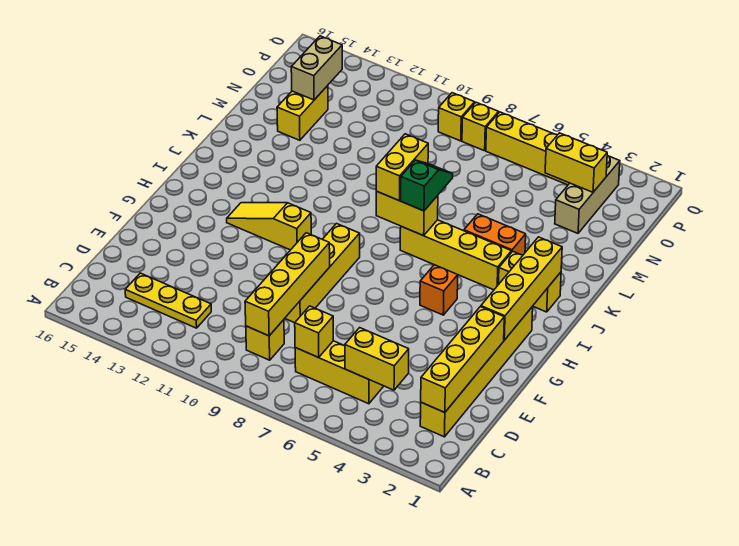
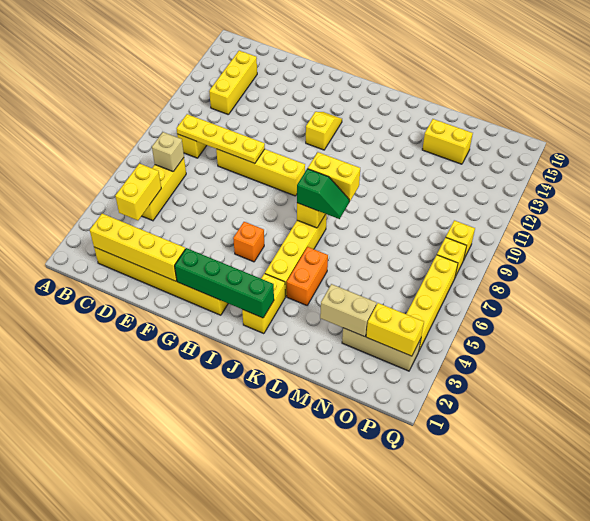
yellow 1x1 brick [295,306,333,358] -> tan 1x1 brick [152,132,184,172]
yellow 1x4 brick [245,233,330,336] -> yellow 1x4 plate [176,114,265,164]
yellow 1x3 plate [125,273,211,328] -> yellow 1x3 brick [209,51,257,115]
yellow 1x4 brick [481,237,562,340] -> green 1x4 brick [175,248,274,318]
yellow 1x3 slope [227,203,311,250] -> yellow 1x2 slope [306,112,342,150]
tan 1x2 brick [291,36,342,100] -> tan 1x2 brick moved to [320,284,376,337]
yellow 1x2 brick [545,133,607,192] -> yellow 1x2 brick turned to [366,303,424,356]

